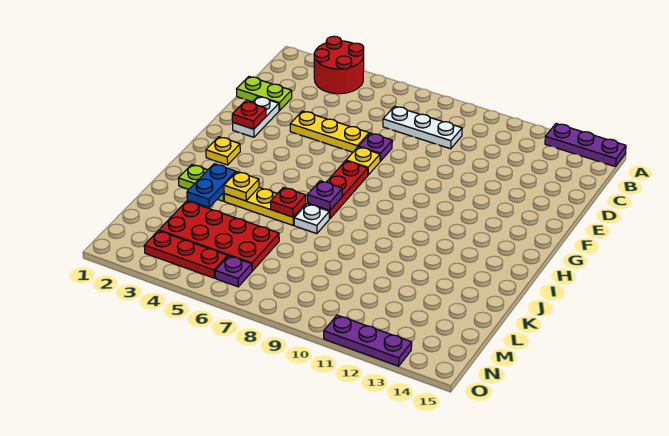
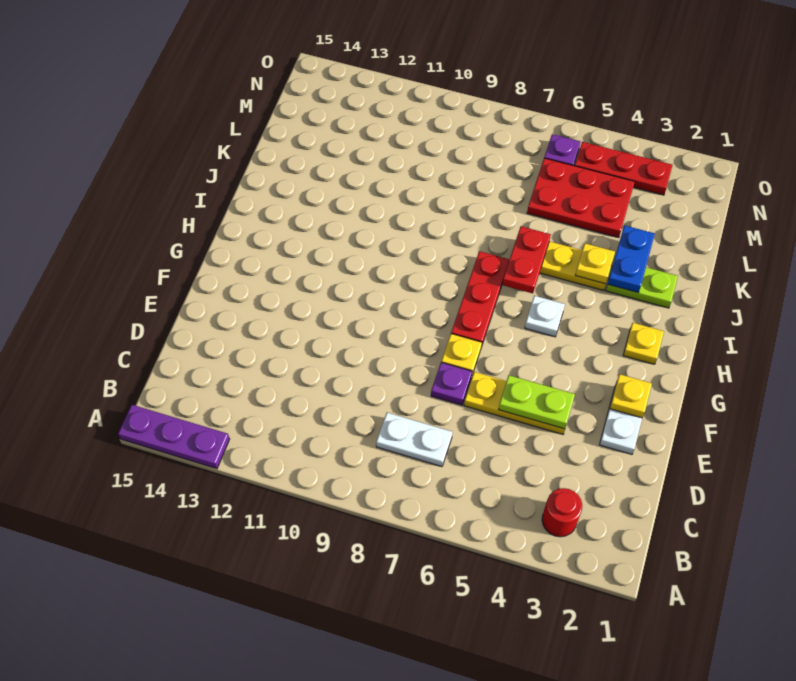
red 2x2 round brick [314,36,364,94] -> red 1x1 round brick [542,488,582,537]
white 1x3 plate [383,106,462,149] -> white 1x2 plate [376,413,452,467]
lime 1x2 plate [237,77,292,111] -> lime 1x2 plate moved to [499,375,575,429]
red 1x1 plate [232,102,266,129] -> yellow 1x1 plate [610,374,652,418]
purple 1x1 plate [307,181,342,210] -> none
red 1x1 plate [271,187,306,217] -> red 1x2 plate [502,226,551,293]
white 1x1 plate [294,204,329,234] -> white 1x1 plate moved to [525,296,565,337]
red 2x4 plate [159,201,279,271] -> red 2x3 plate [527,158,635,238]
purple 1x3 plate [324,315,412,366] -> none

